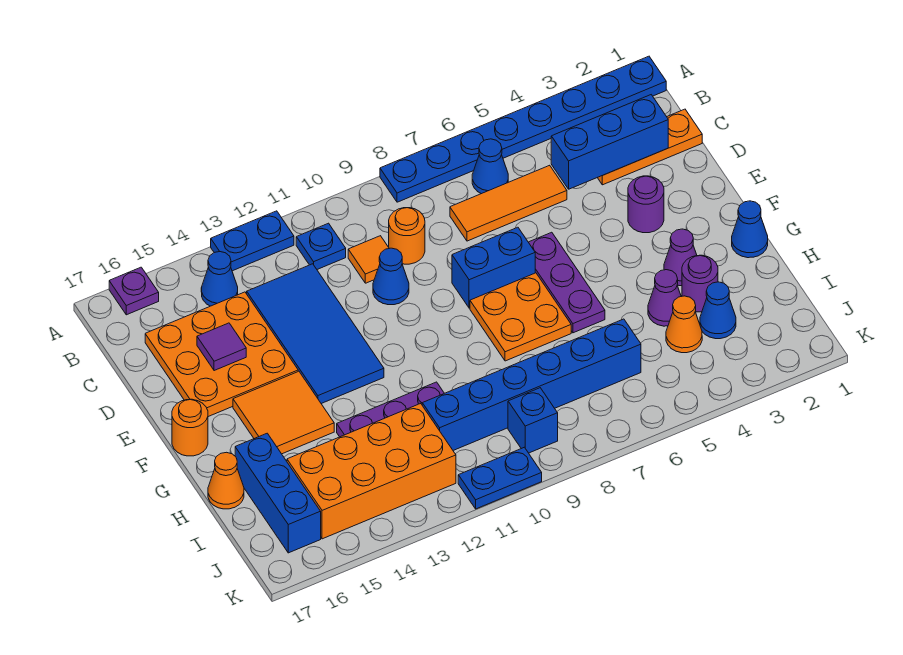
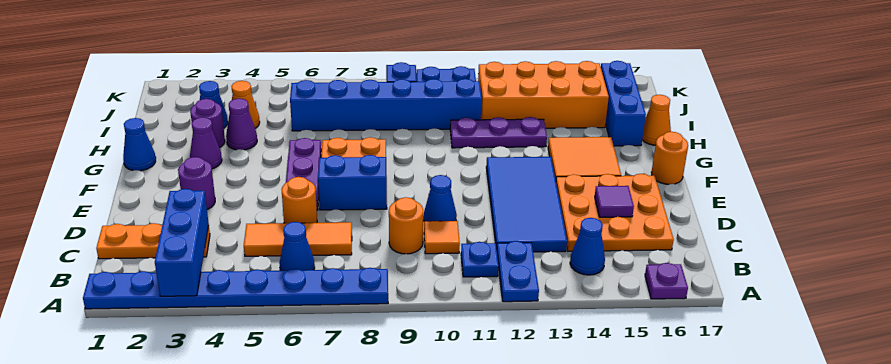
blue 1x2 plate [211,211,294,271] -> blue 1x2 plate turned to [497,241,539,302]
blue 1x3 brick [551,95,668,189] -> blue 1x3 brick turned to [155,189,209,296]
none -> orange 1x1 round brick [282,177,317,223]

